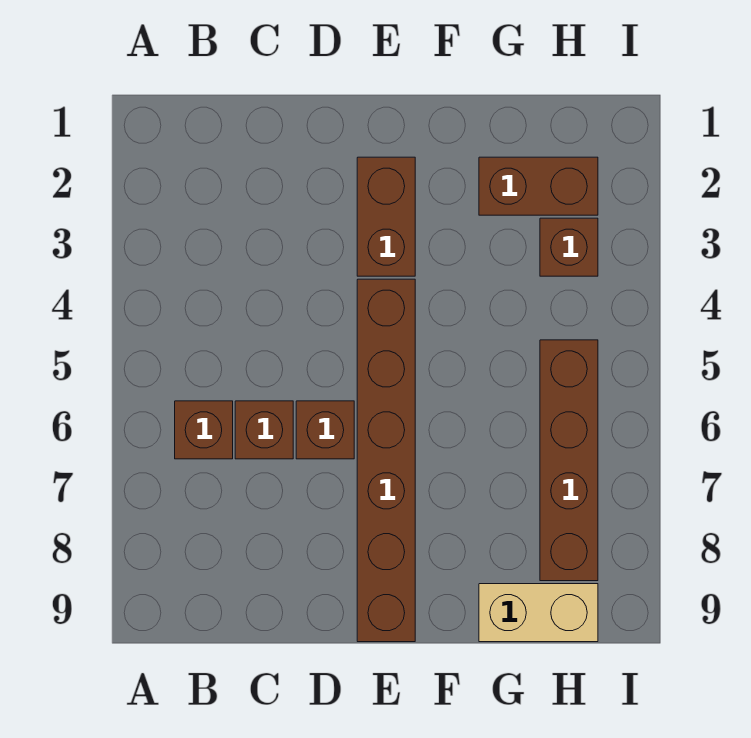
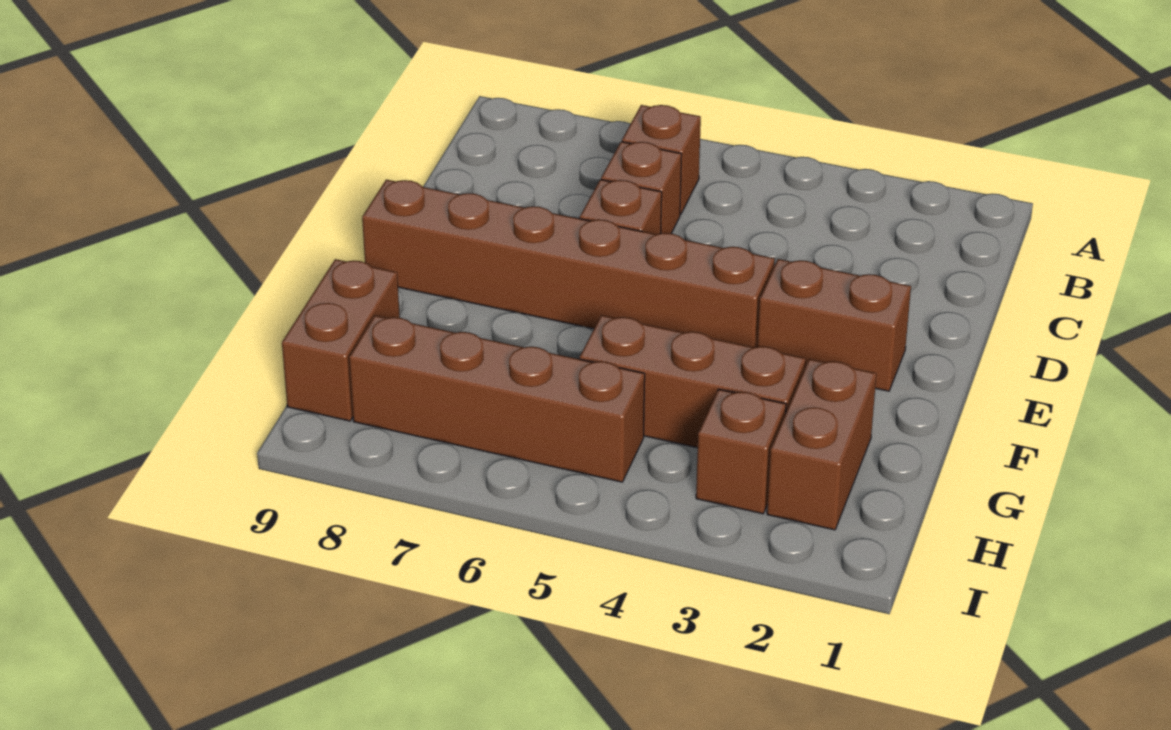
none -> brown 1x3 brick [580,315,806,448]
tan 1x2 brick [479,584,598,642] -> brown 1x2 brick [282,259,400,421]

